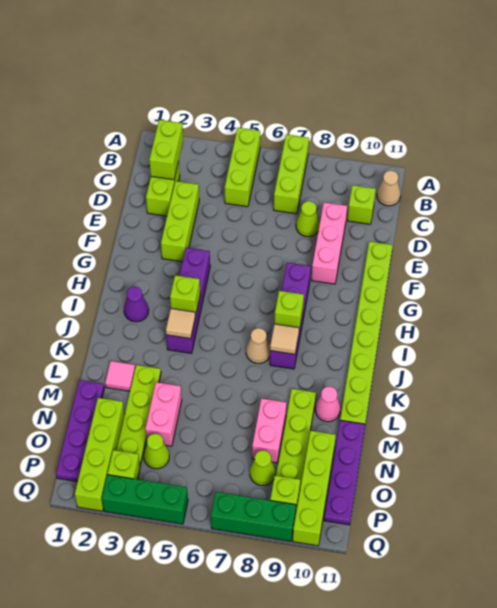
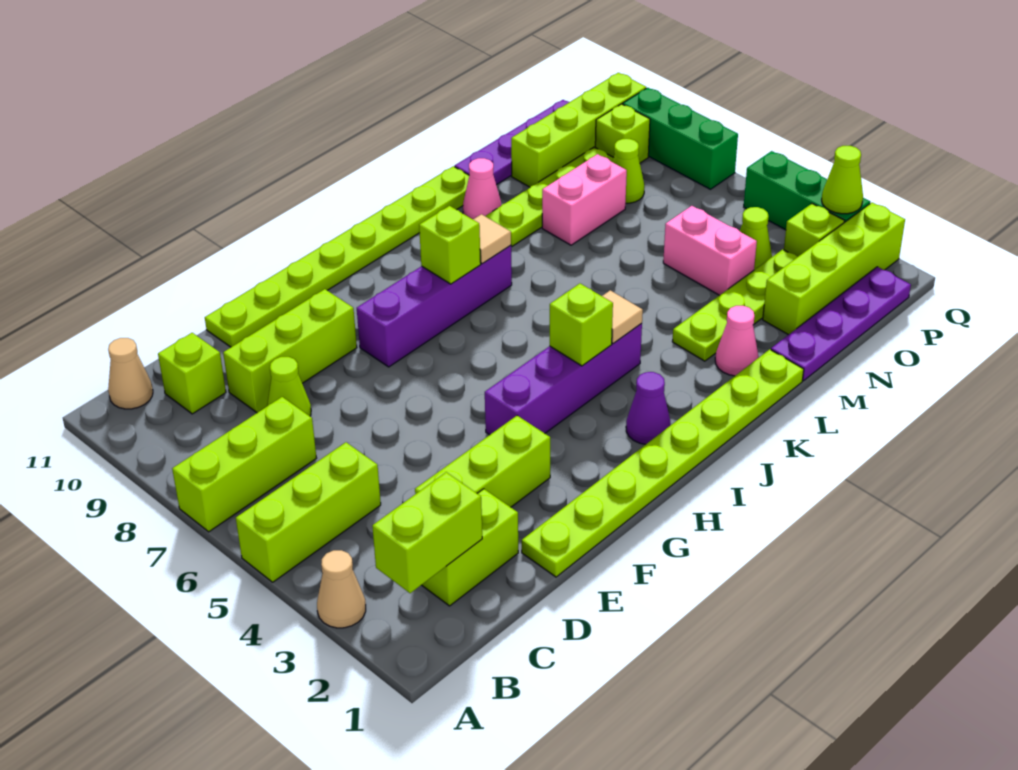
pink 1x3 brick [311,203,347,284] -> lime 1x3 brick [223,289,357,413]
none -> lime 1x8 plate [522,349,804,577]
tan 1x1 cone [246,328,270,363] -> tan 1x1 cone moved to [317,550,366,628]
pink 1x1 tile [105,361,135,391] -> pink 1x1 cone [715,306,759,376]
pink 1x2 brick [145,382,182,446] -> pink 1x2 brick turned to [663,206,757,295]
none -> lime 1x1 cone [822,146,863,214]

